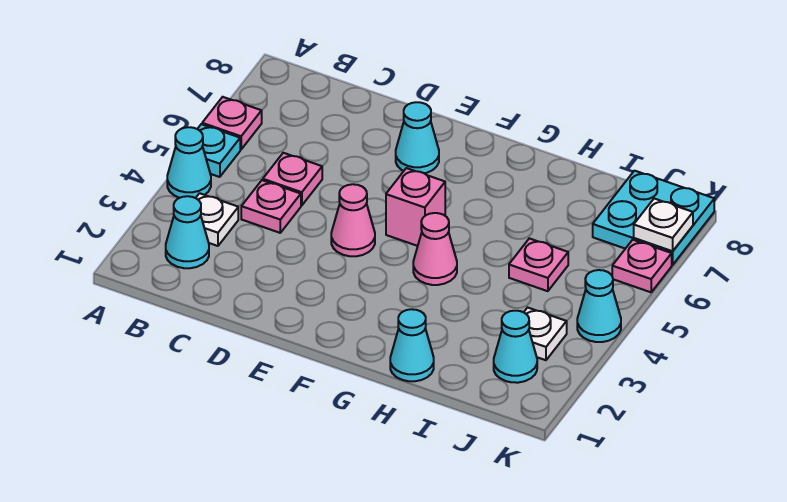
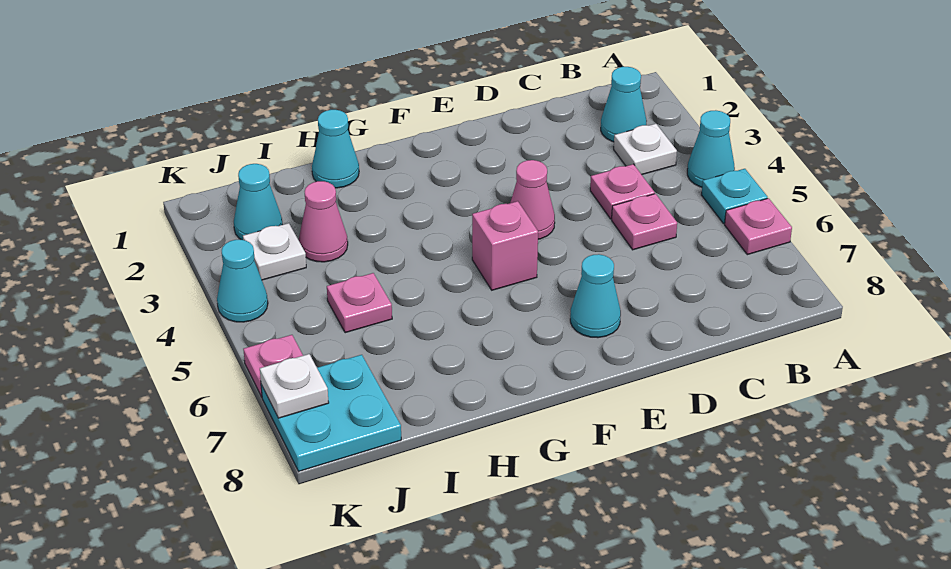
pink 1x1 cone [413,213,457,285] -> pink 1x1 cone moved to [299,181,348,262]

